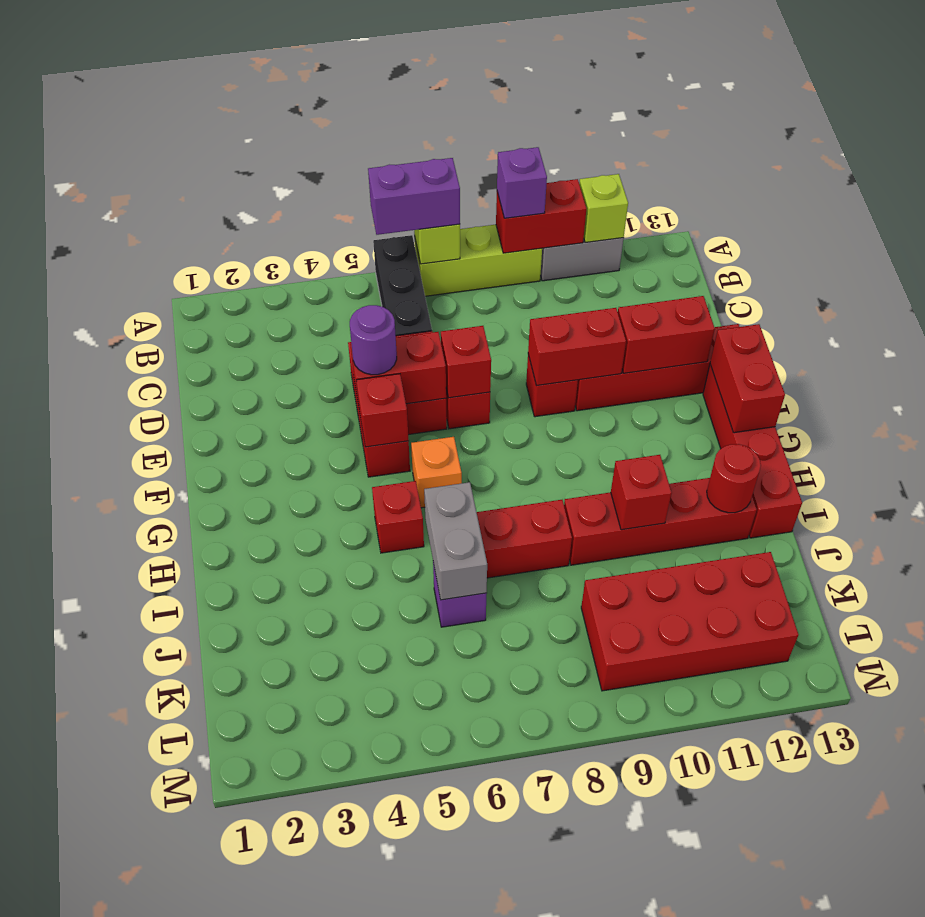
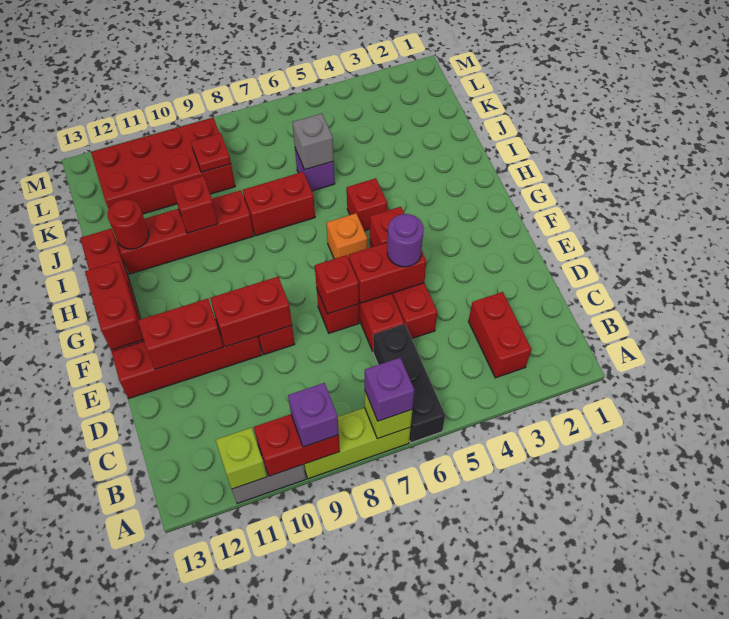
purple 1x2 brick [368,158,460,235] -> purple 1x1 brick [365,358,415,421]
none -> red 1x2 brick [468,292,532,378]
grey 1x2 brick [424,482,487,600] -> grey 1x1 brick [292,114,334,170]
none -> red 1x1 plate [191,133,231,172]

